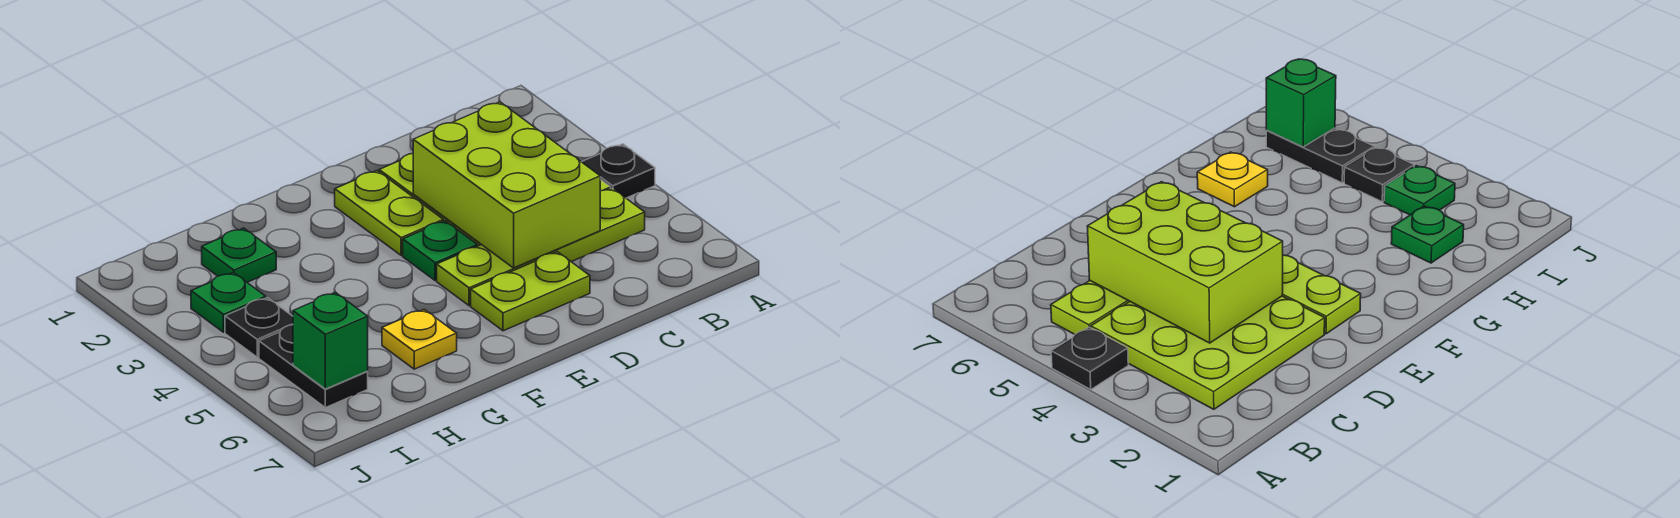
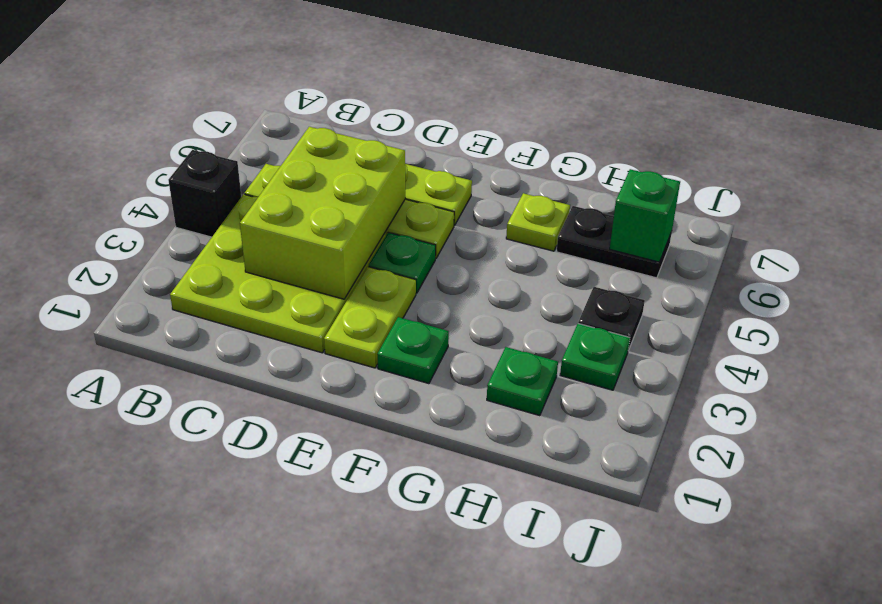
black 1x1 plate [582,144,655,198] -> black 1x1 brick [168,150,241,237]
none -> green 1x1 plate [377,317,449,384]
yellow 1x1 plate [382,310,457,369] -> lime 1x1 plate [506,193,570,251]
black 1x2 plate [259,325,368,408] -> black 1x2 plate turned to [556,206,672,278]

